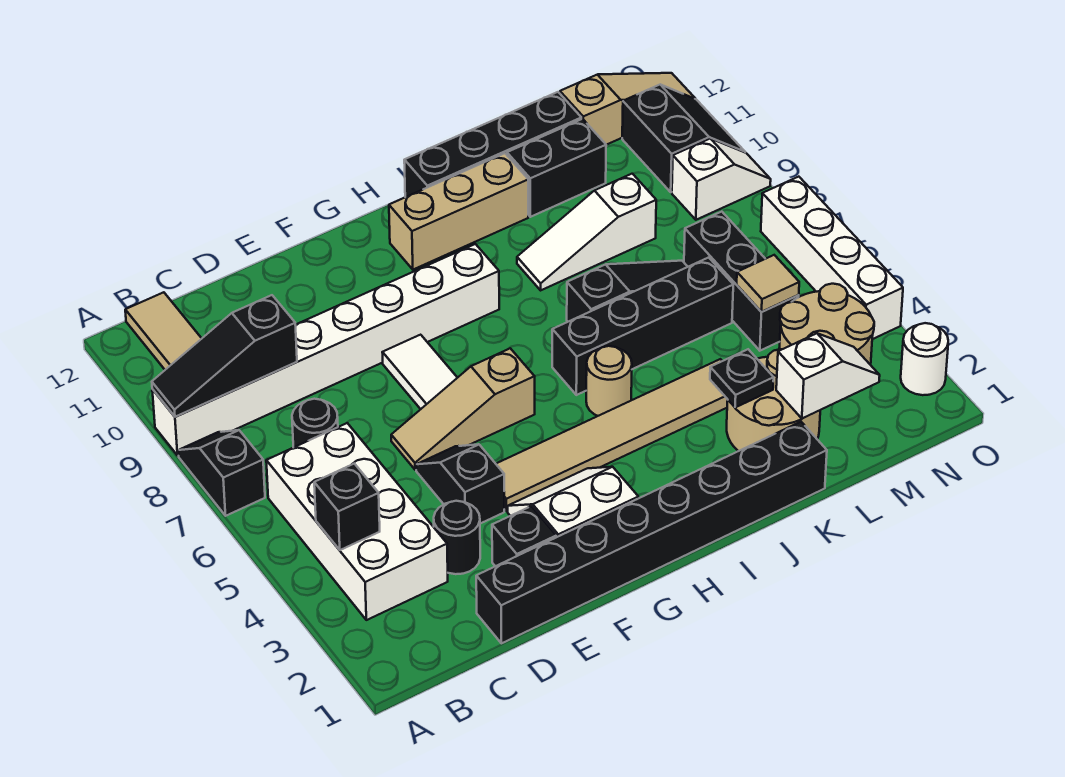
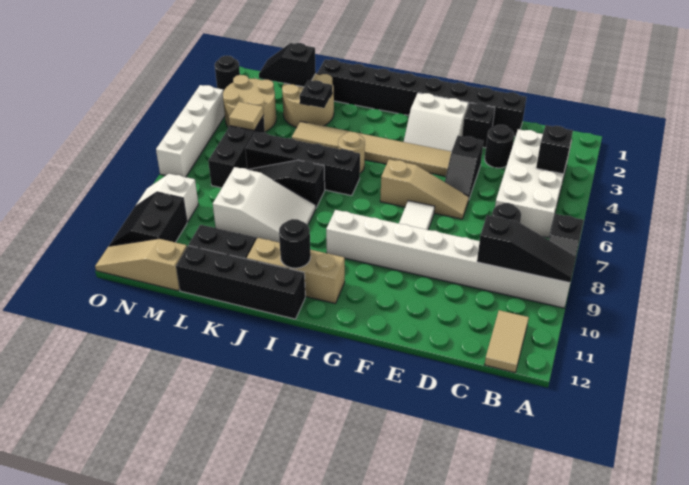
none -> black 1x1 round brick [279,219,311,268]
white 1x3 slope [517,174,656,290] -> white 2x3 slope [213,167,316,243]
white 1x2 slope [776,333,880,419] -> black 1x2 slope [259,43,316,87]
white 1x1 round brick [901,323,948,395] -> black 1x1 round brick [215,56,240,91]

